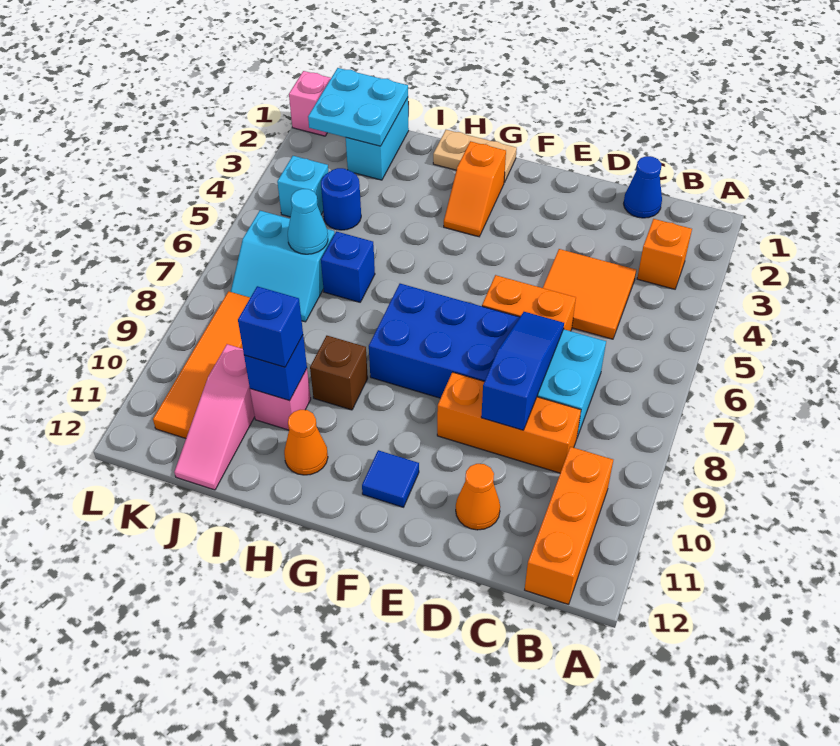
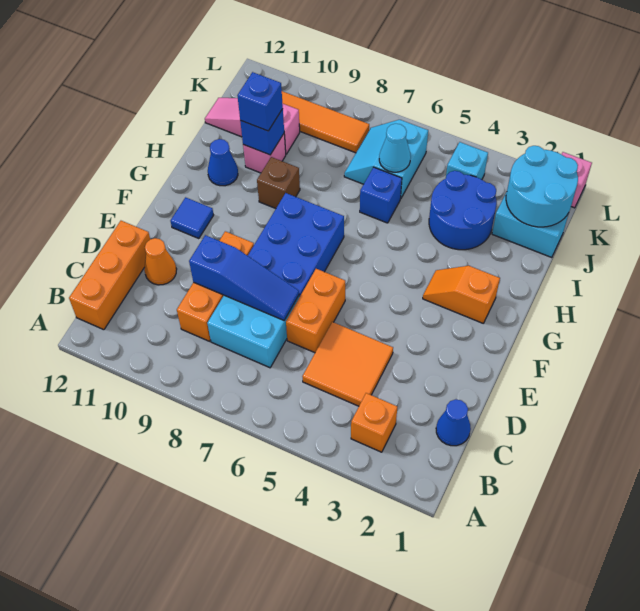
orange 1x3 brick [525,447,613,604] -> orange 1x3 brick turned to [69,221,150,330]
tan 1x2 plate [433,130,517,183] -> none
orange 1x1 cone [284,410,328,475] -> blue 1x1 cone [208,139,238,186]
cyan 2x2 plate [308,68,408,146] -> cyan 2x2 round brick [506,146,578,227]
blue 1x1 round brick [321,168,361,230] -> blue 2x2 round brick [429,171,497,250]

